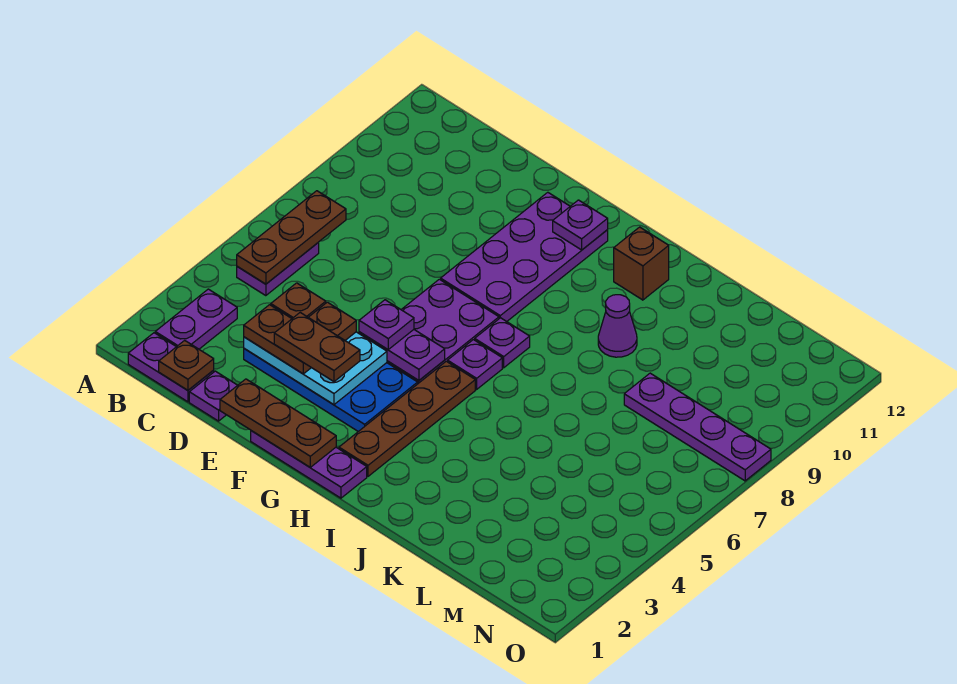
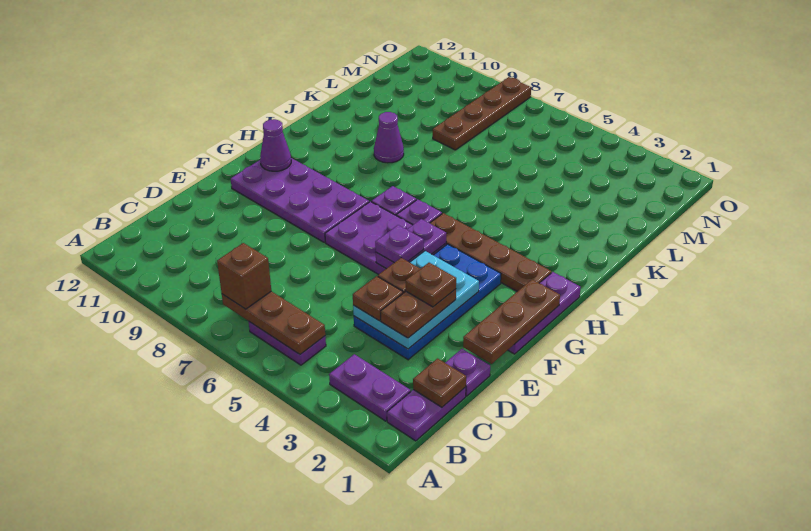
brown 1x2 plate [274,313,360,381] -> brown 1x1 plate [406,263,456,307]
purple 1x1 plate [553,200,608,250] -> purple 1x1 cone [260,119,291,171]
brown 1x1 brick [614,227,669,300] -> brown 1x1 brick moved to [217,243,271,309]
purple 1x4 plate [624,373,771,481] -> brown 1x4 plate [433,77,531,150]

